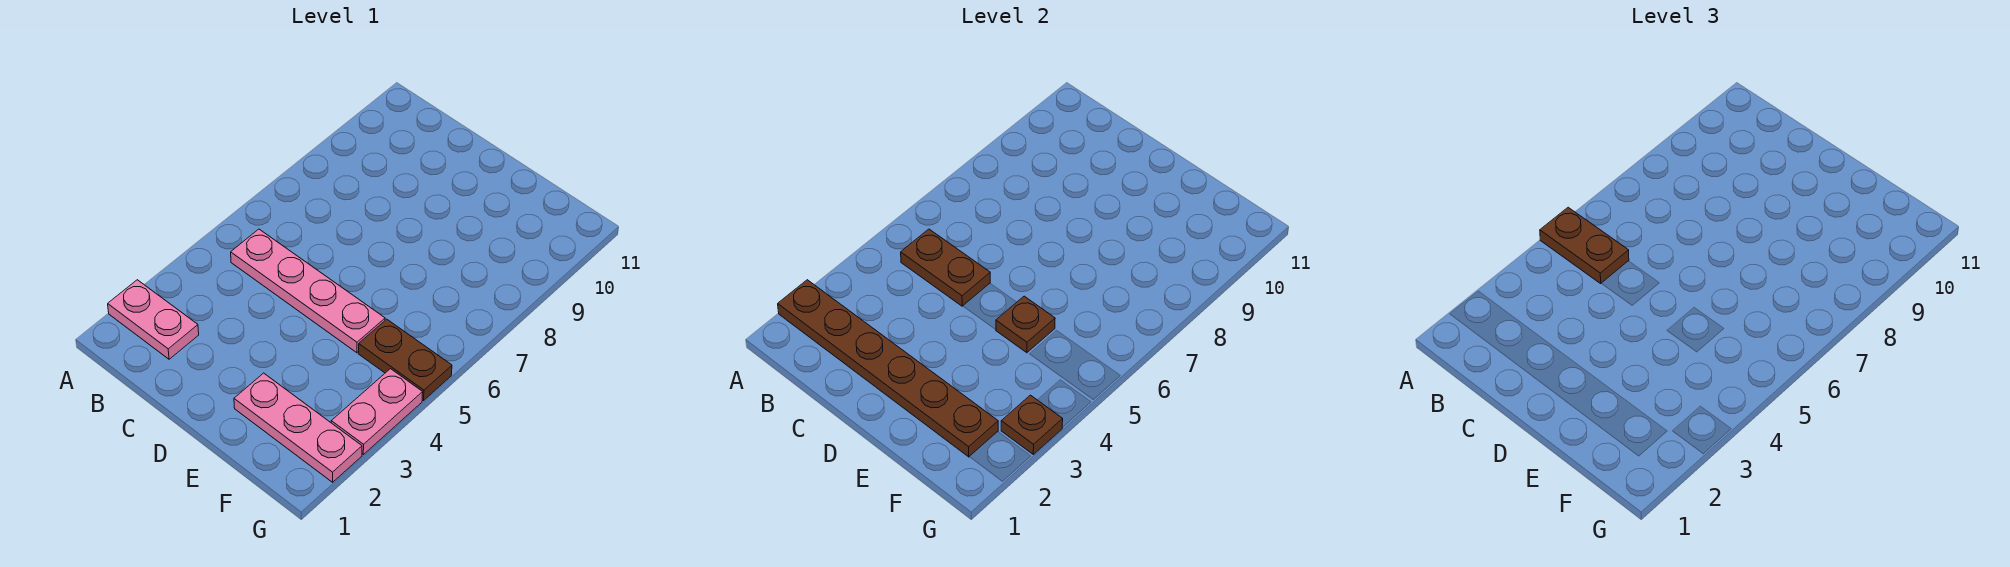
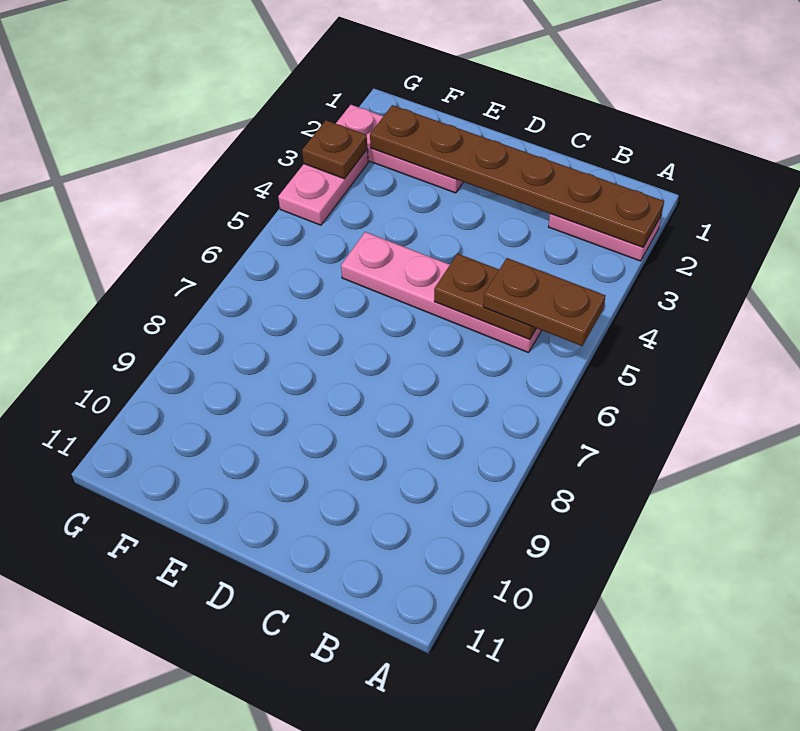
brown 1x1 plate [996,296,1055,353] -> none
brown 1x2 plate [358,319,452,401] -> none

